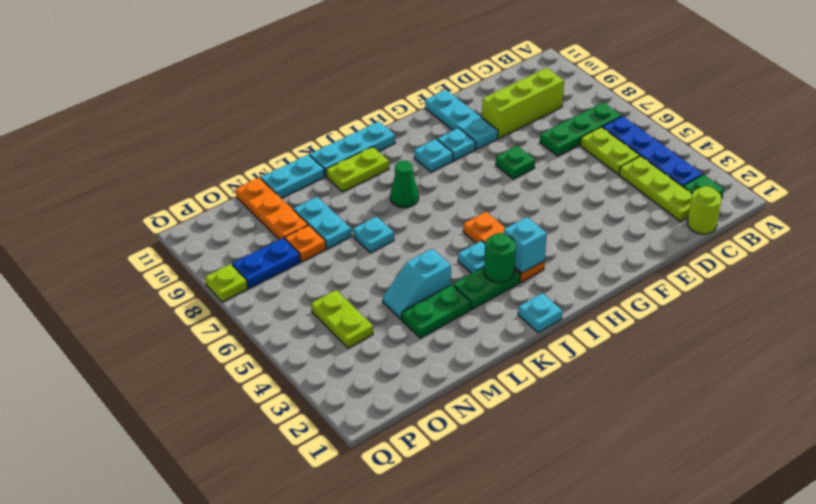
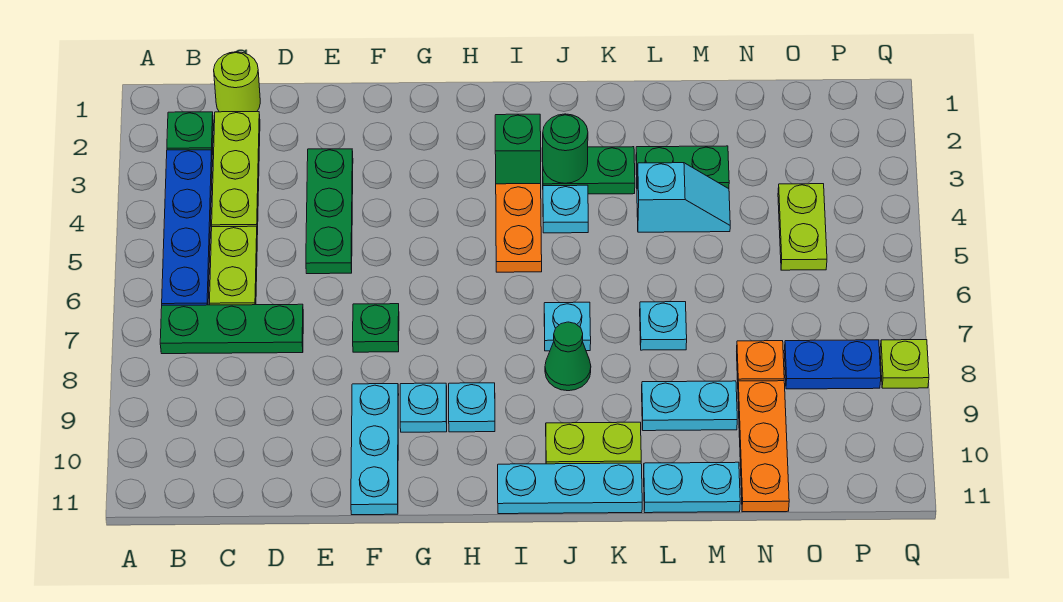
lime 1x3 brick [482,68,564,138] -> none
none -> green 1x3 plate [306,149,353,274]
cyan 1x1 brick [503,217,547,273] -> green 1x1 brick [495,114,541,184]
cyan 1x1 plate [518,293,562,333] -> cyan 1x1 plate moved to [544,302,591,351]
cyan 1x2 plate [293,197,351,249] -> cyan 1x2 plate turned to [642,381,737,431]

